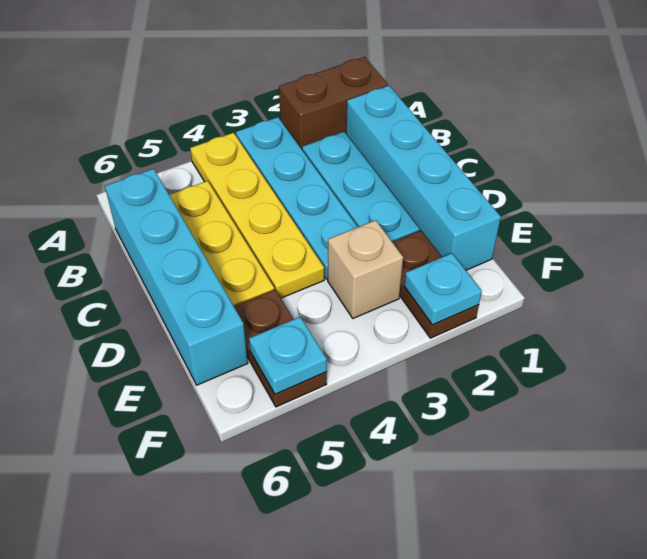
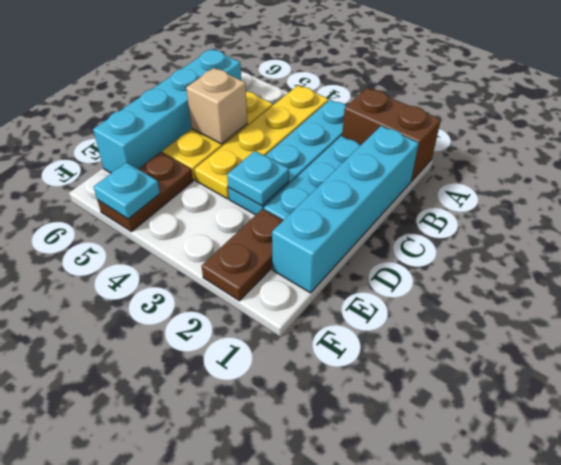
tan 1x1 brick [328,220,403,318] -> tan 1x1 brick moved to [186,68,247,144]
cyan 1x1 plate [404,253,482,325] -> cyan 1x1 plate moved to [227,151,289,206]

